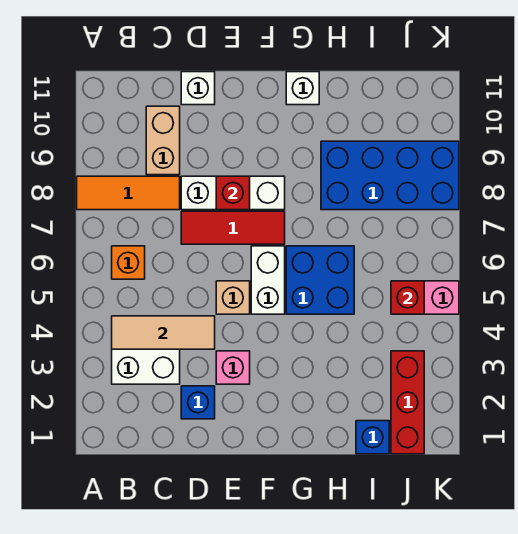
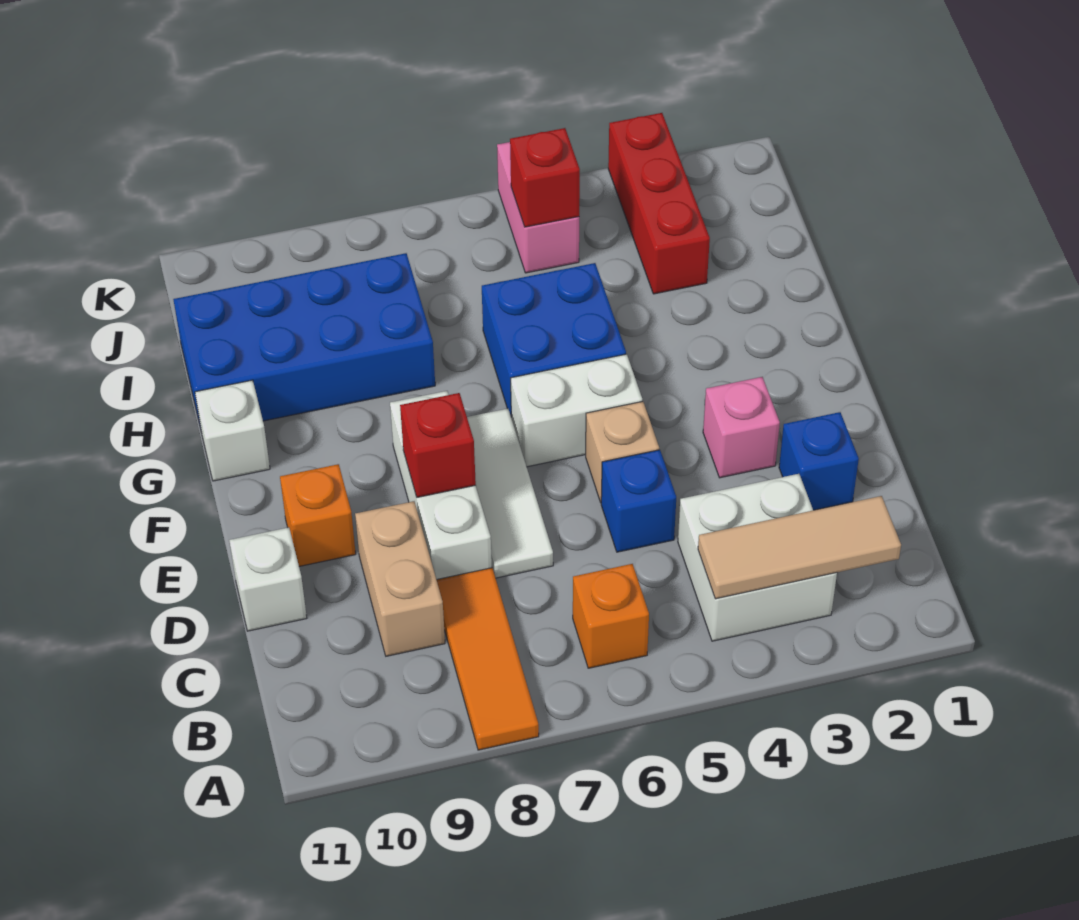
tan 1x3 tile [112,316,215,349] -> tan 1x3 tile turned to [698,496,901,599]
tan 1x2 brick [146,106,180,175] -> tan 1x2 brick turned to [355,501,445,656]
red 1x3 tile [181,211,285,244] -> white 1x3 tile [467,408,553,578]
none -> orange 1x1 brick [280,464,356,567]
blue 2x4 brick [321,141,459,210] -> blue 2x4 brick turned to [173,253,435,428]
blue 1x1 brick [356,421,389,454] -> blue 1x1 brick moved to [601,450,676,552]
red 1x3 brick [391,351,424,454] -> red 1x3 brick turned to [608,113,710,294]

